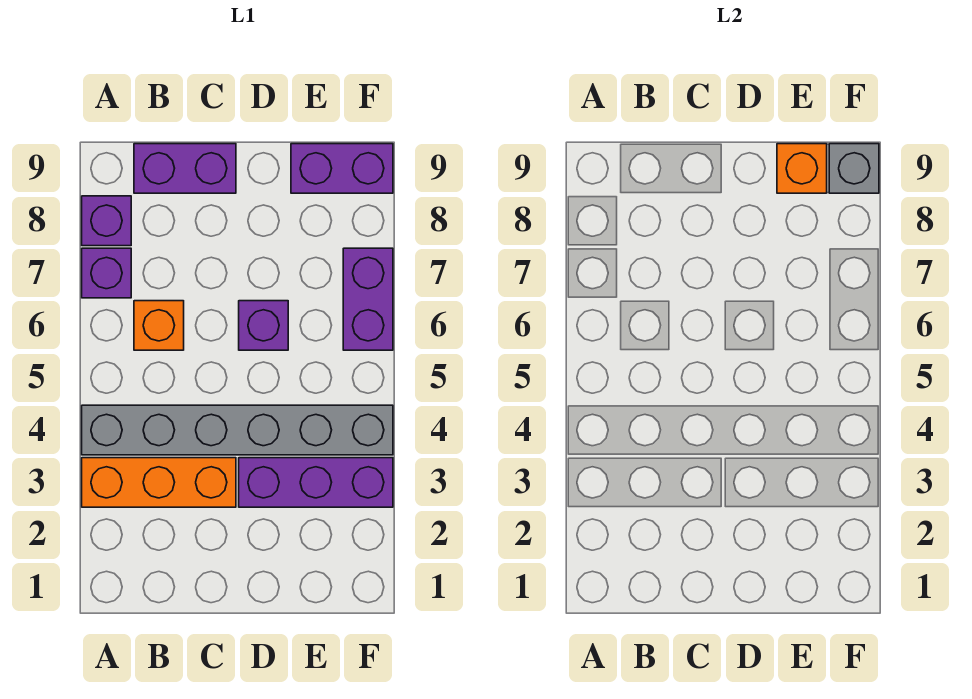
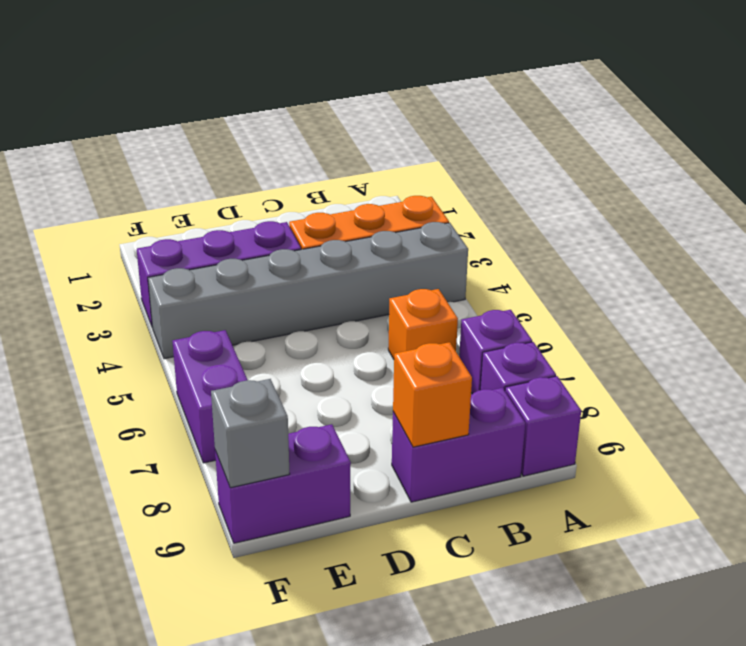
purple 1x1 brick [239,301,288,350] -> purple 1x1 brick moved to [505,376,581,476]
orange 1x1 brick [777,144,827,193] -> orange 1x1 brick moved to [393,342,472,447]

